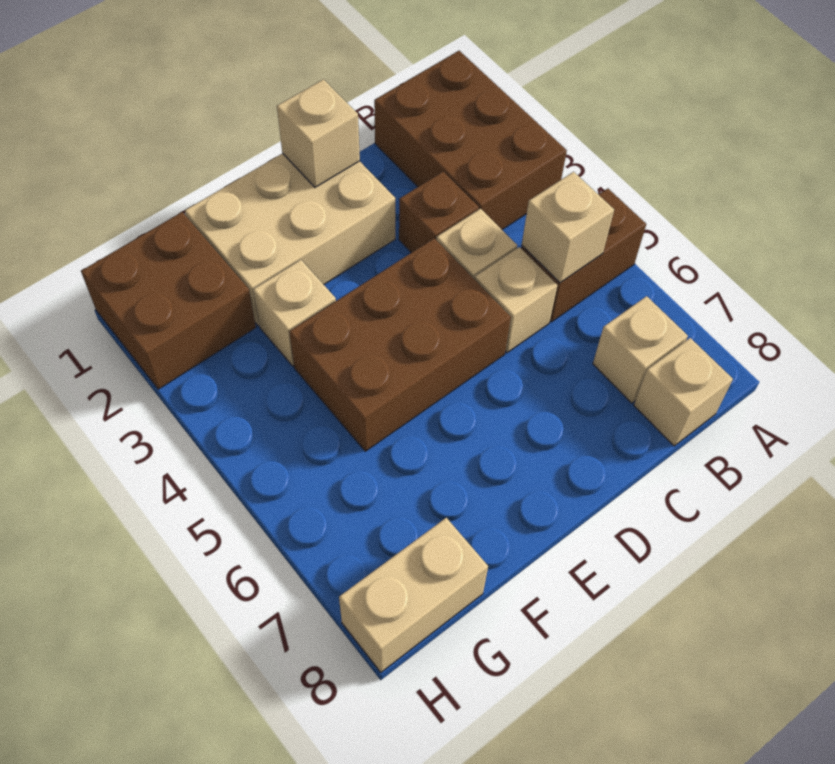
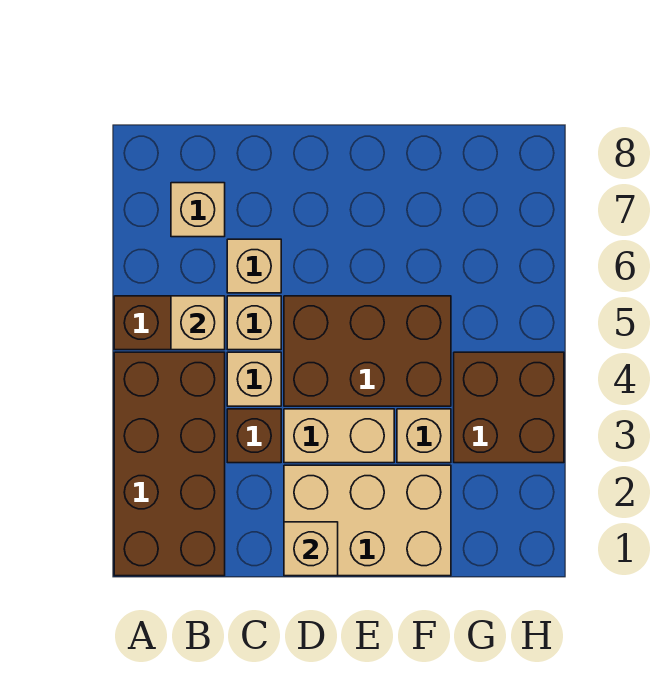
brown 2x3 brick [374,51,567,229] -> brown 2x4 brick [114,352,225,576]
tan 1x1 brick [634,338,733,446] -> tan 1x1 brick moved to [227,239,281,293]
brown 2x2 brick [81,212,256,389] -> brown 2x2 brick moved to [454,352,564,463]
tan 1x2 brick [339,518,488,672] -> tan 1x2 brick moved to [284,409,394,463]

